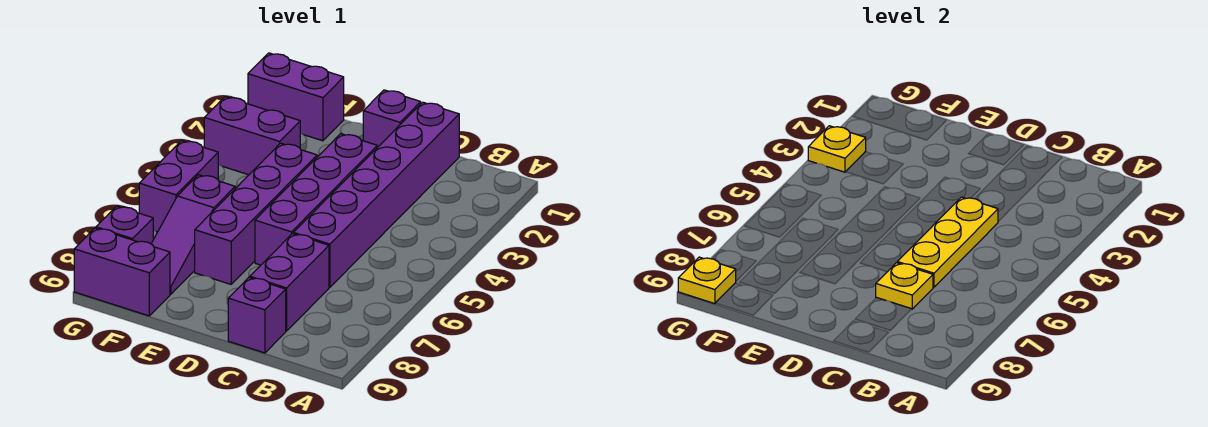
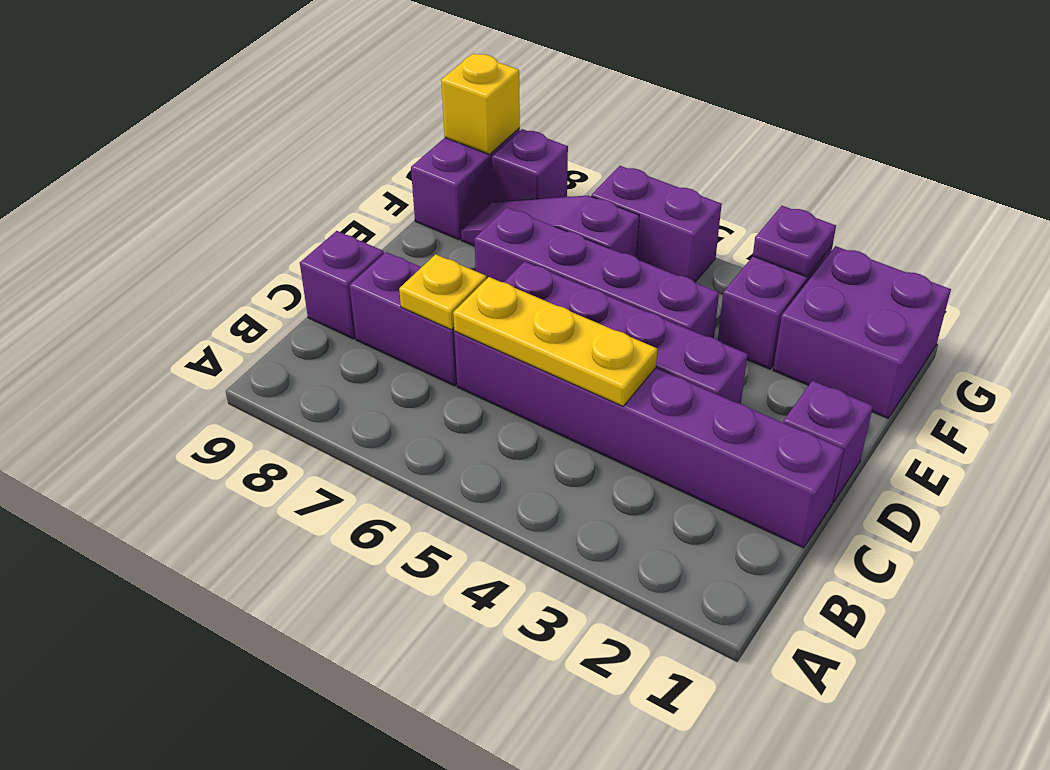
purple 1x2 brick [248,53,344,141] -> purple 2x2 brick [773,246,951,418]
yellow 1x1 plate [808,126,866,172] -> purple 1x1 plate [753,206,836,277]
yellow 1x1 plate [678,257,736,304] -> yellow 1x1 brick [441,54,520,155]

